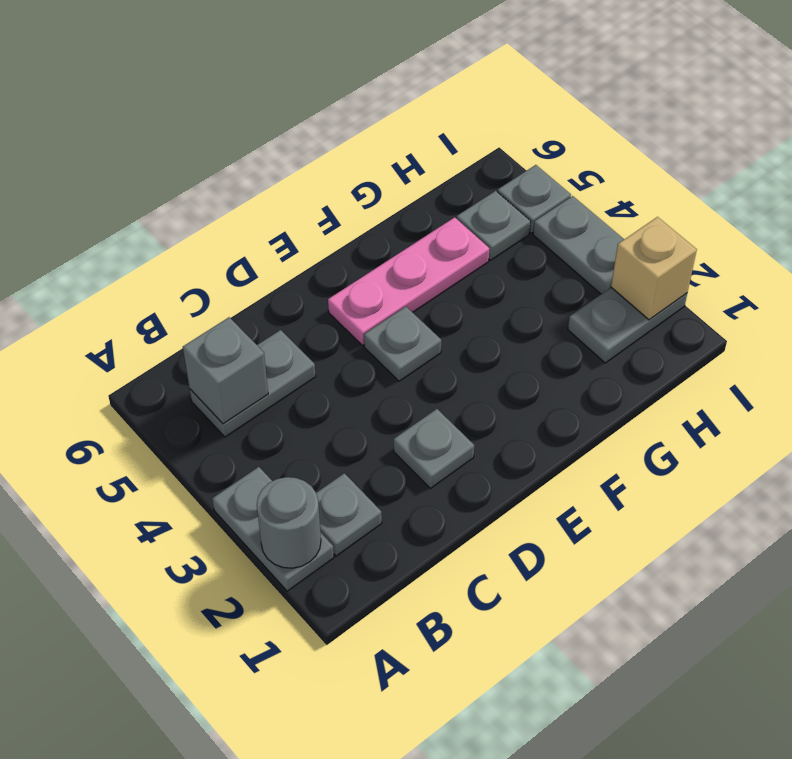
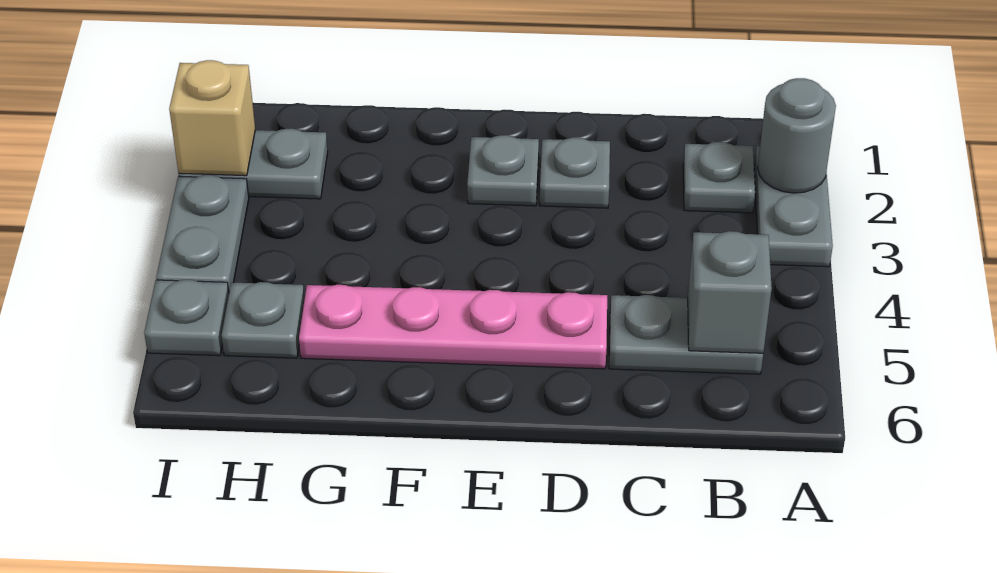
grey 1x1 plate [364,307,441,381] -> grey 1x1 plate moved to [467,135,539,206]
pink 1x3 plate [328,217,489,345] -> pink 1x4 plate [299,285,607,369]

